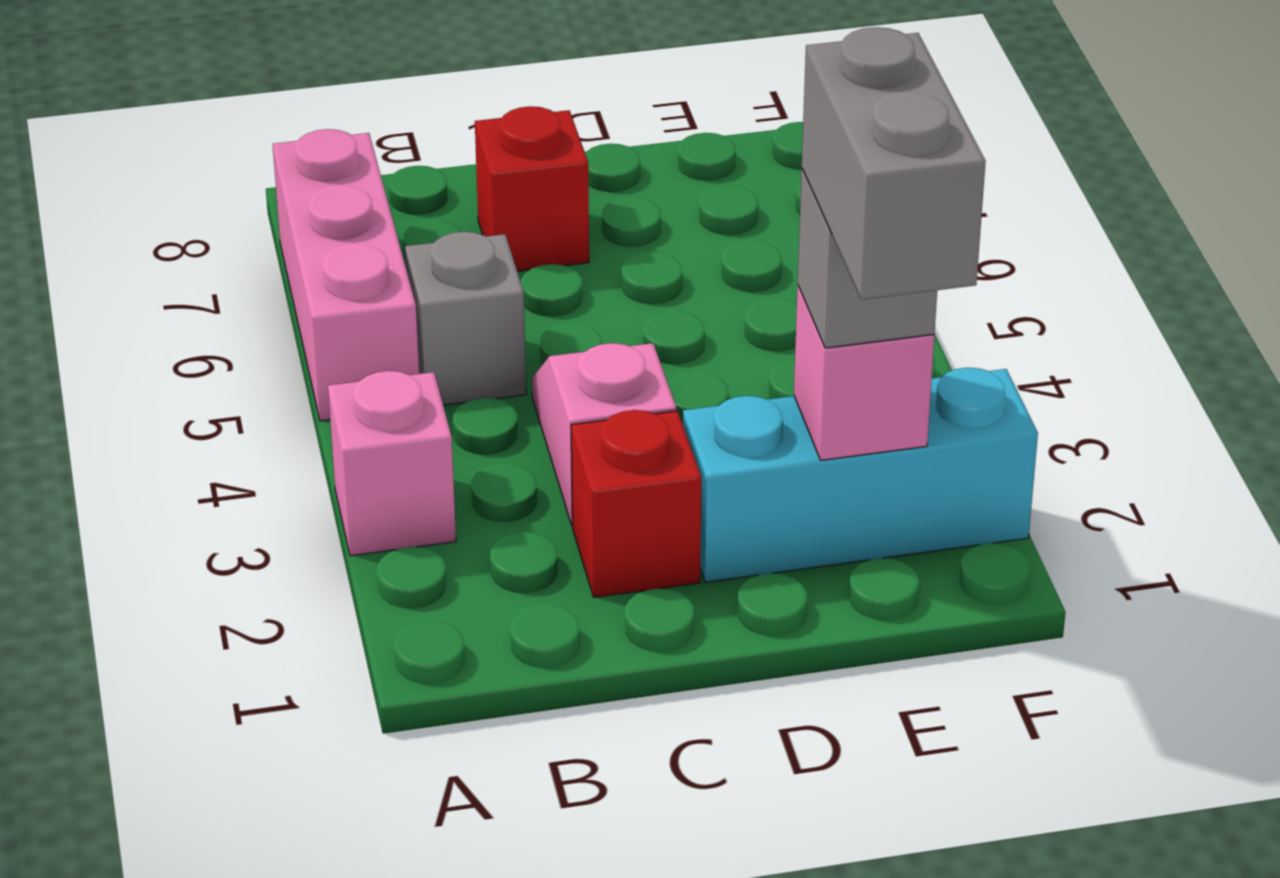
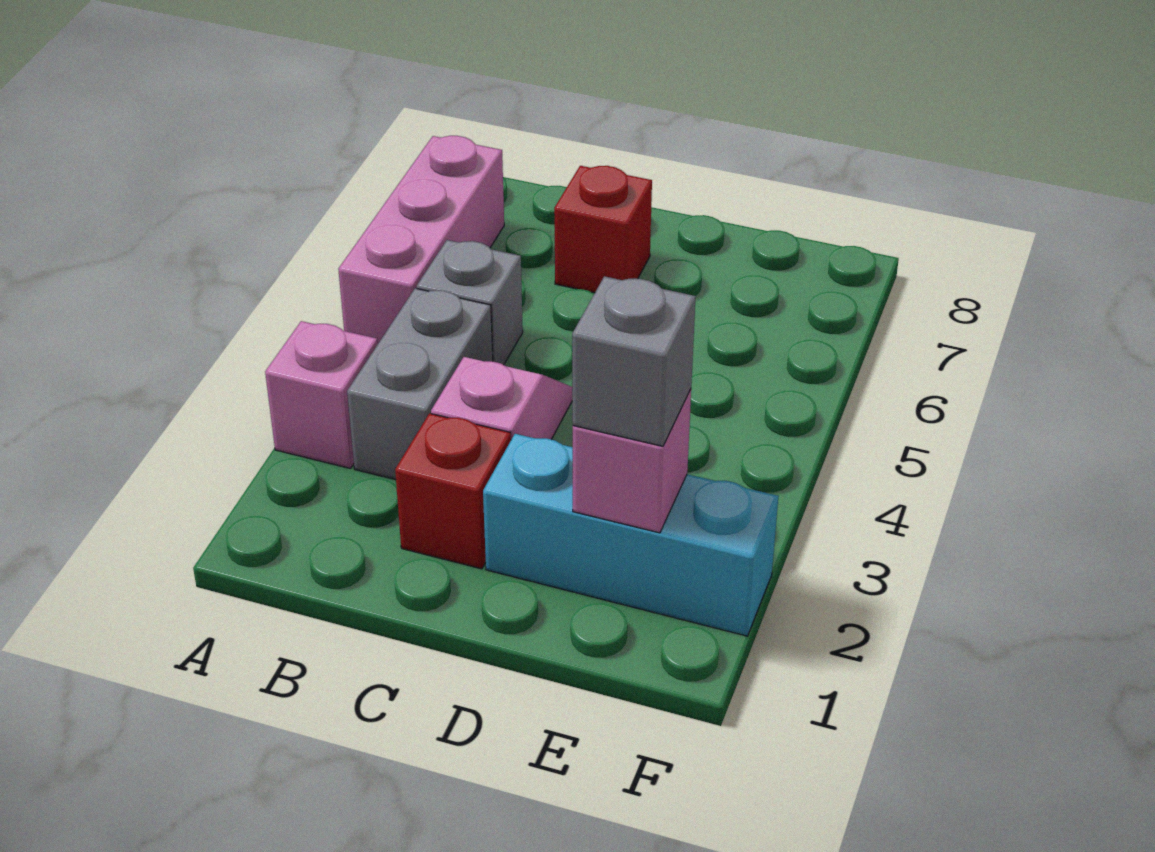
grey 1x2 brick [802,27,986,300] -> grey 1x2 brick moved to [347,288,493,480]

